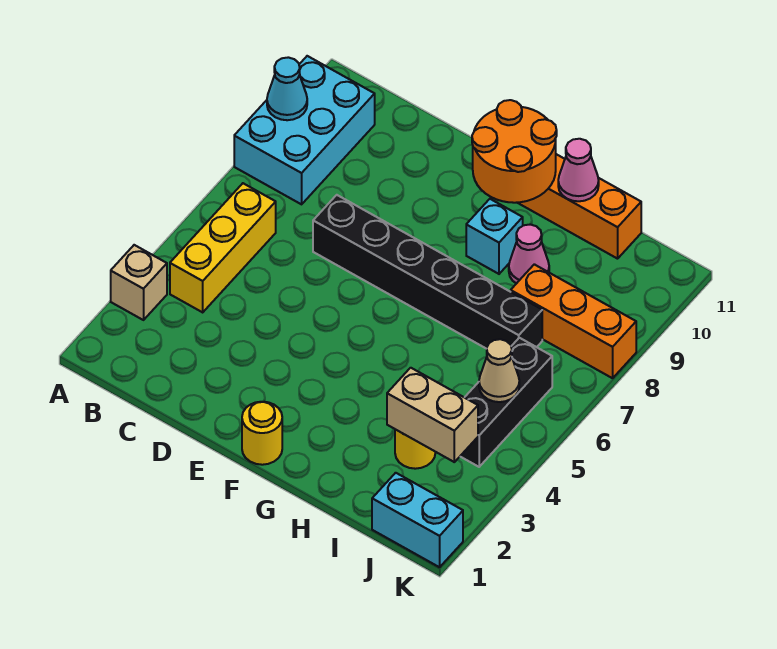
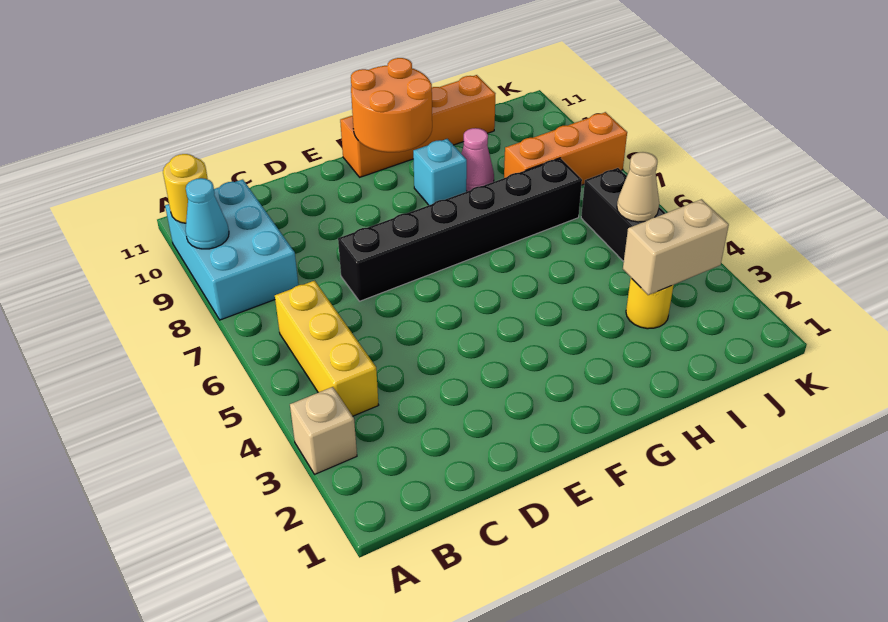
yellow 1x1 round brick [242,402,282,465] -> yellow 1x1 round brick moved to [163,154,208,223]
pink 1x1 cone [558,139,599,201] -> none
cyan 1x2 brick [372,473,463,567] -> none

